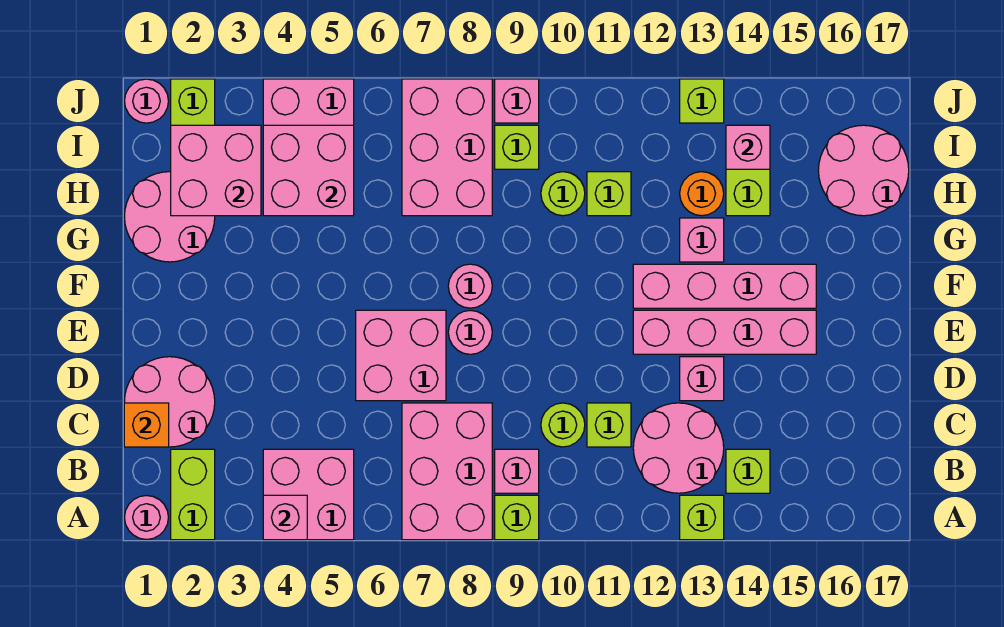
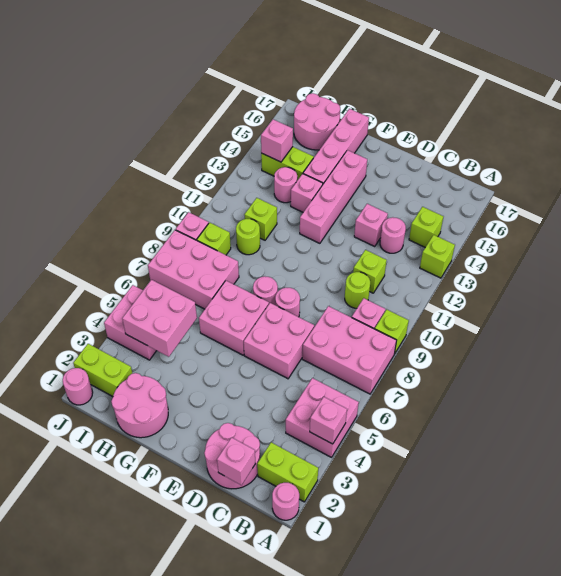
pink 2x2 round brick [633,403,724,493] -> pink 1x1 round brick [380,217,406,253]
orange 1x1 brick [124,403,169,447] -> pink 1x1 brick [217,437,255,485]
pink 1x4 brick [633,310,816,354] -> pink 1x4 brick moved to [303,109,369,184]
pink 2x2 brick [171,125,261,216] -> pink 2x2 brick moved to [199,281,269,355]
orange 1x1 round brick [680,172,724,216] -> pink 1x1 round brick [274,167,297,203]
lime 1x1 brick [680,79,724,123] -> none

